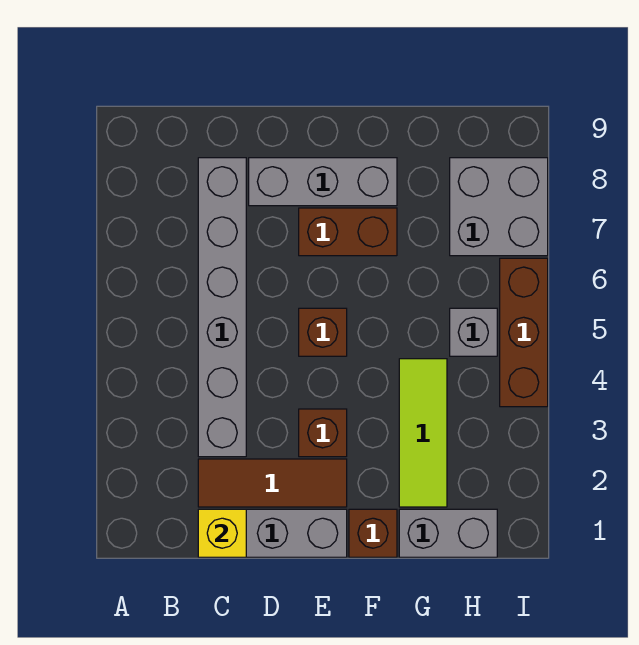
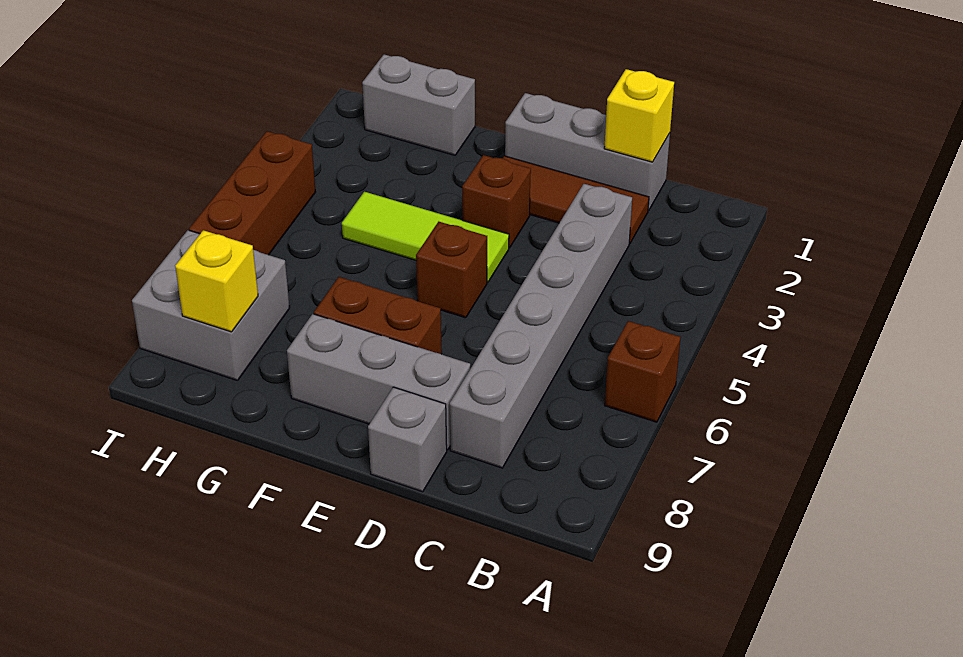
brown 1x1 brick [349,509,397,557] -> brown 1x1 brick moved to [605,321,681,422]
lime 1x3 tile [399,359,447,507] -> lime 1x3 tile turned to [342,192,509,282]
grey 1x1 brick [450,308,497,356] -> grey 1x1 brick moved to [368,387,447,492]
none -> yellow 1x1 brick [175,230,258,332]

